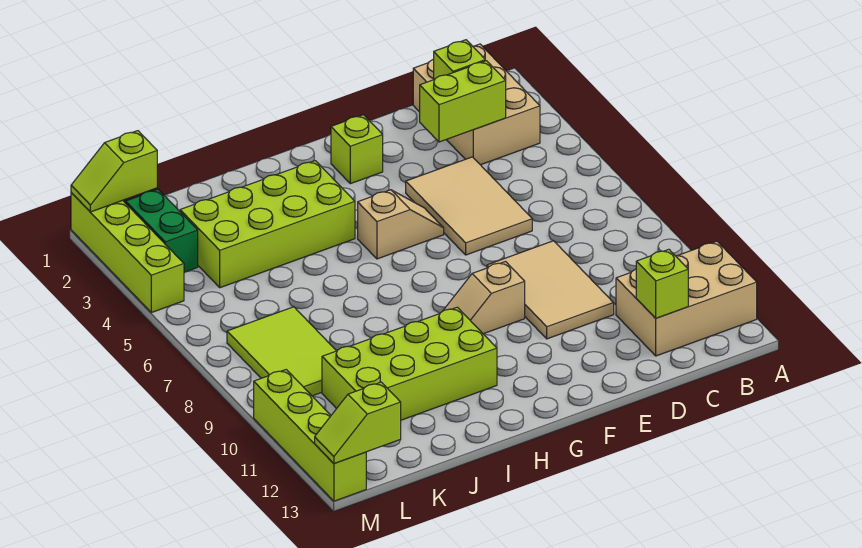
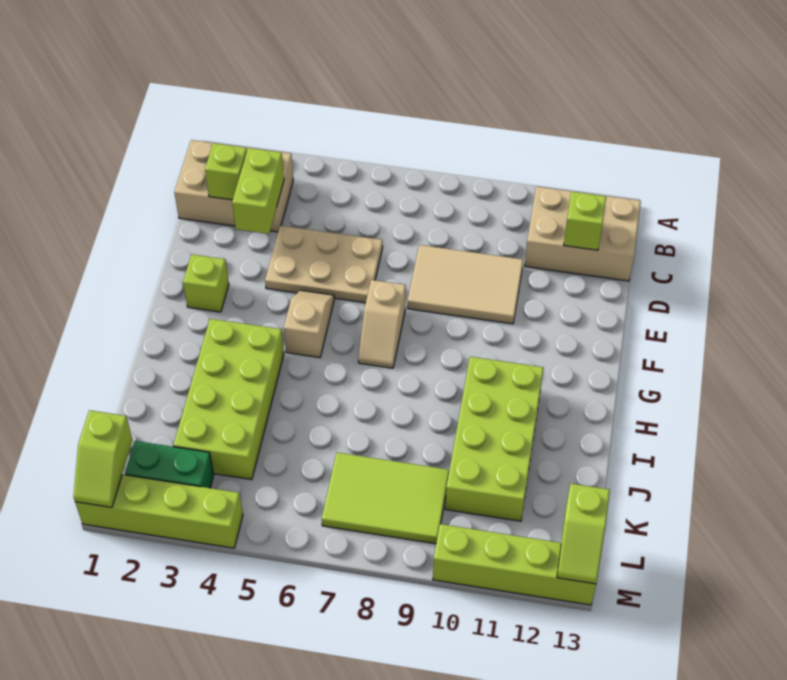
tan 2x3 brick [616,241,757,356] -> tan 2x3 brick turned to [525,187,641,281]
tan 2x3 tile [406,157,532,255] -> tan 2x3 plate [265,226,383,303]
tan 1x2 slope [443,262,525,334] -> tan 1x2 slope moved to [358,280,406,368]

